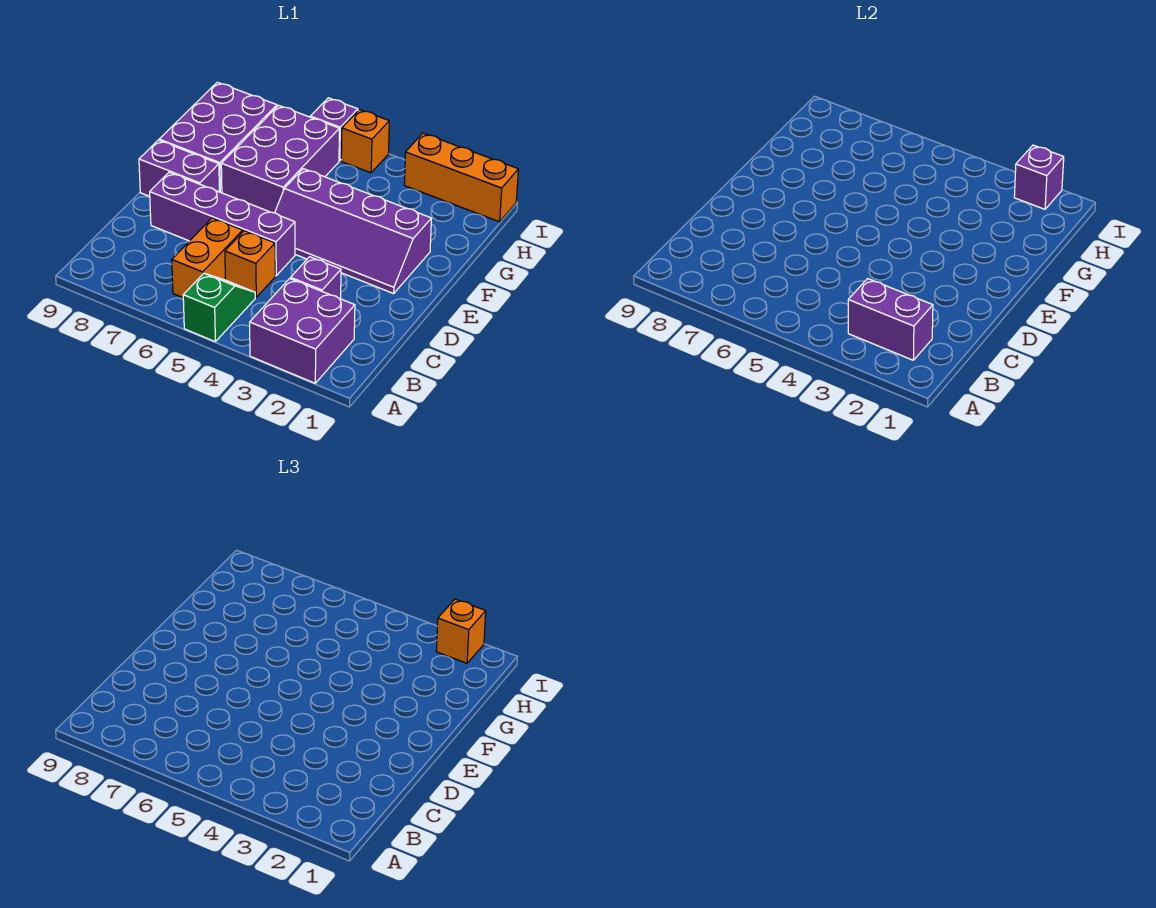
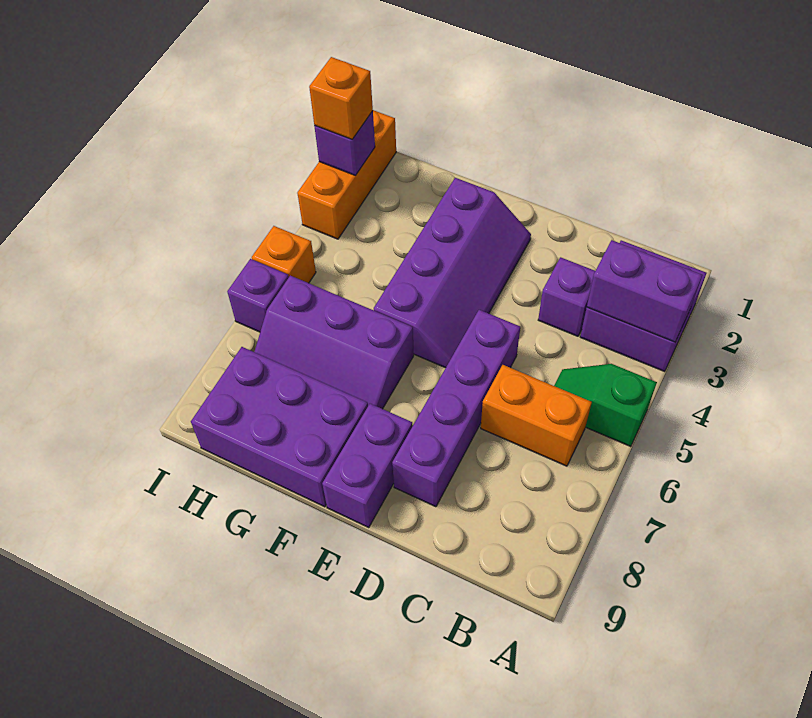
purple 1x2 brick [848,279,933,360] -> purple 1x2 brick turned to [587,240,702,342]
orange 1x1 brick [225,231,275,297] -> none
purple 2x3 brick [221,105,339,213] -> purple 2x3 slope [255,276,414,409]

